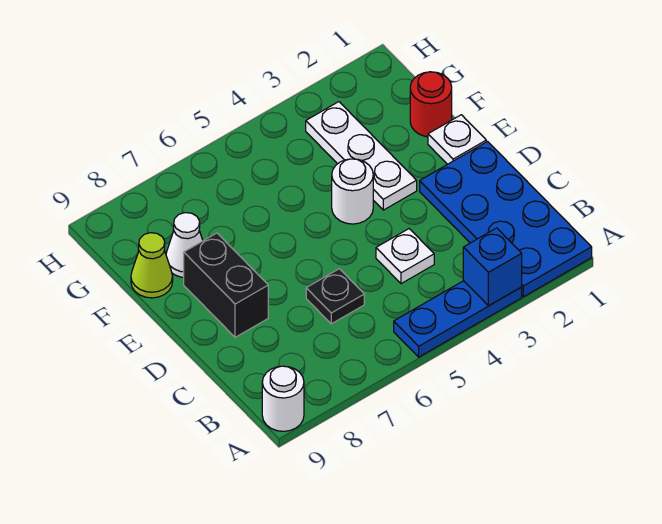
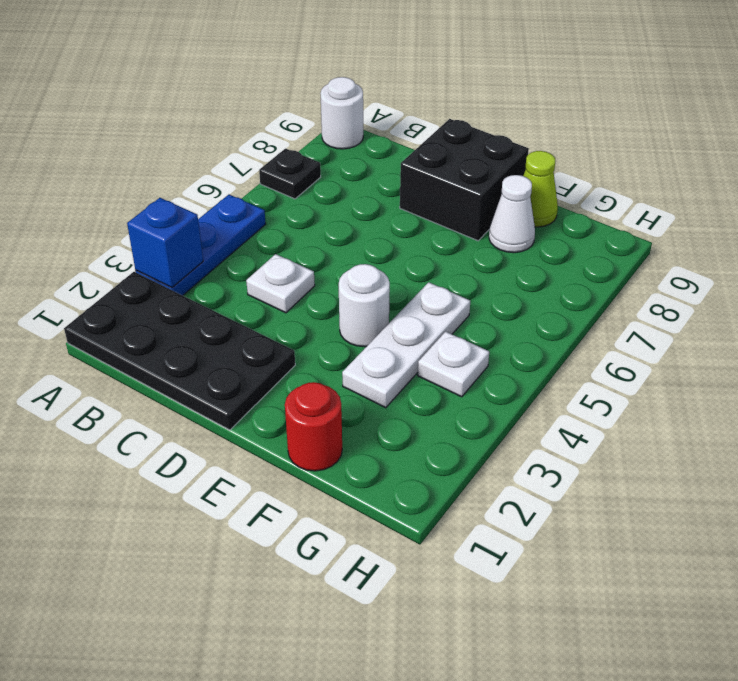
blue 2x4 plate [420,142,592,297] -> black 2x4 plate [64,272,295,430]
black 1x1 plate [306,269,364,324] -> black 1x1 plate moved to [259,149,321,199]
black 1x2 brick [184,233,268,337] -> black 2x2 brick [400,119,529,241]
white 1x1 plate [428,115,486,164] -> white 1x1 plate moved to [418,332,489,397]
white 1x3 plate [306,102,417,210] -> white 1x3 plate turned to [342,282,470,408]

